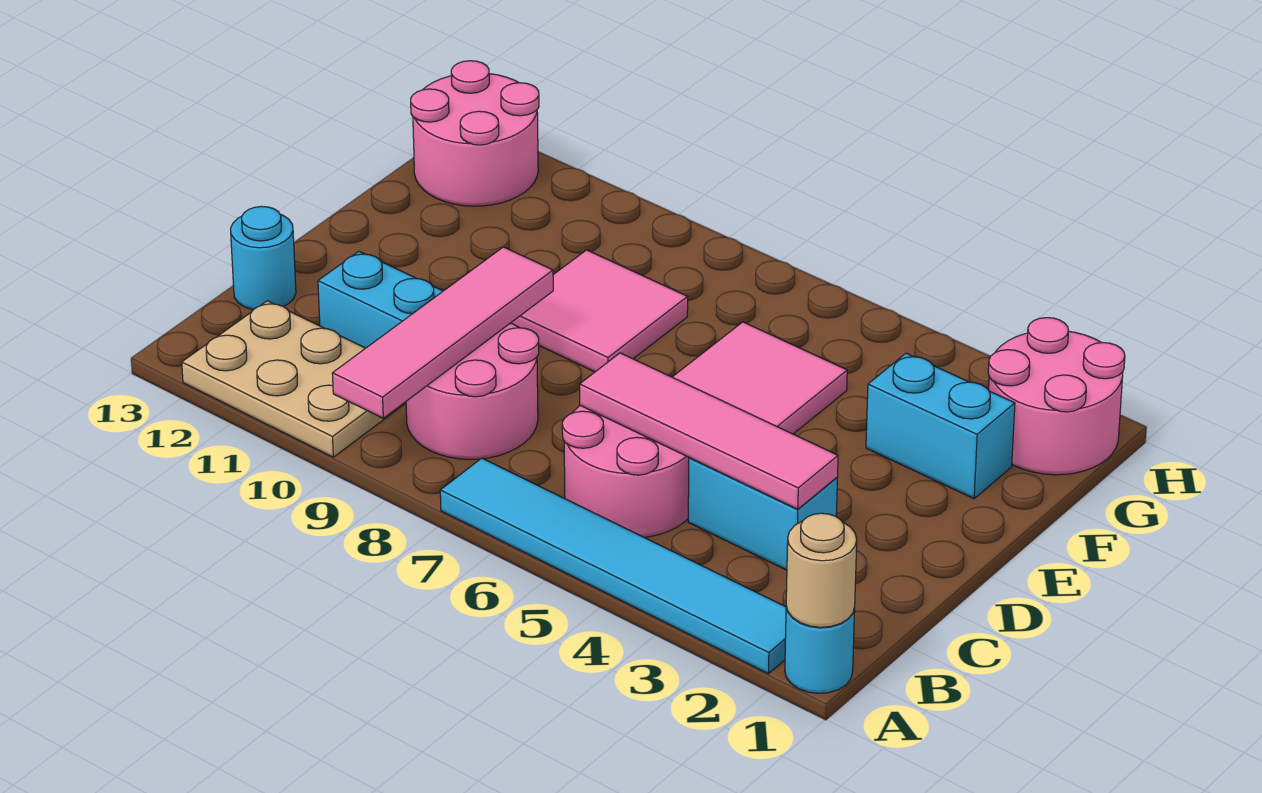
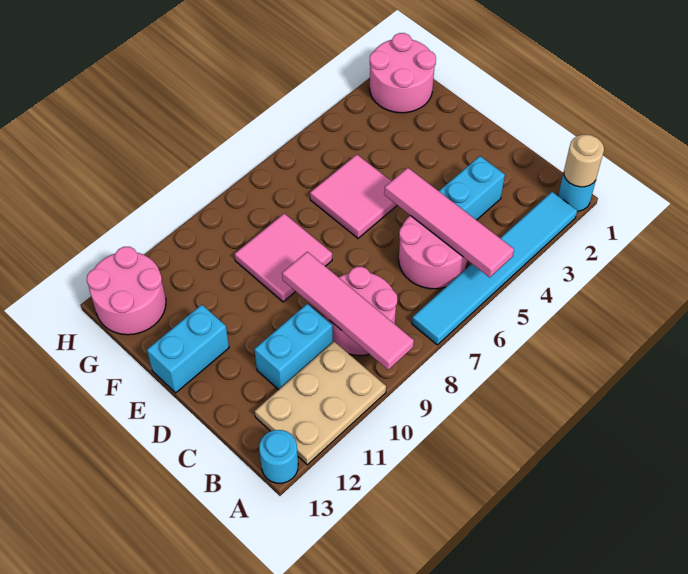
pink 1x4 tile [580,353,838,509] -> pink 1x4 tile turned to [384,168,514,277]
cyan 1x1 round brick [231,206,296,310] -> cyan 1x1 round brick moved to [259,430,298,483]
cyan 1x2 brick [866,353,1015,498] -> cyan 1x2 brick moved to [147,305,229,393]

